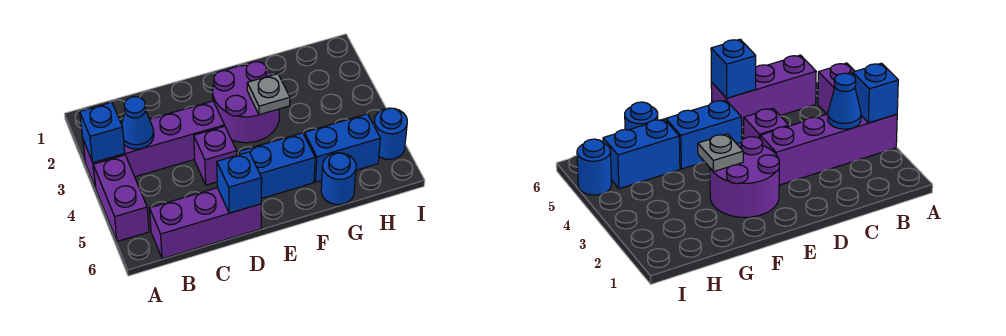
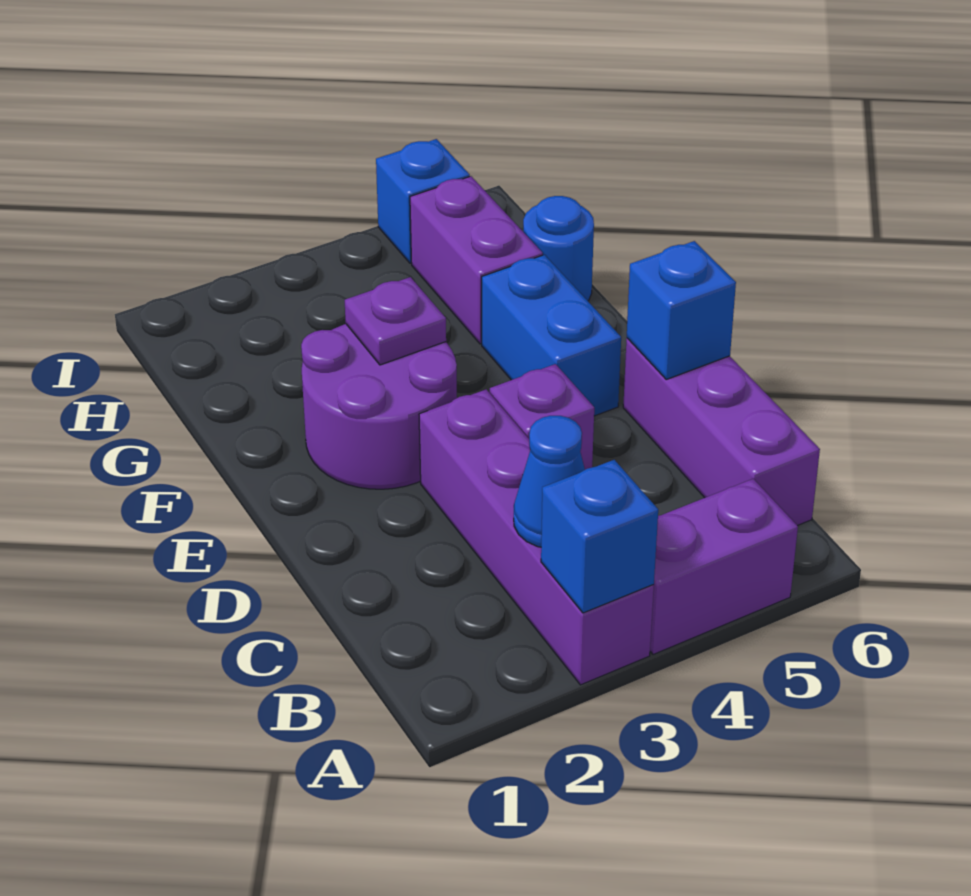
grey 1x1 plate [247,74,290,115] -> purple 1x1 plate [345,277,446,365]
blue 1x2 brick [304,114,380,182] -> purple 1x2 brick [410,176,543,344]
blue 1x1 round brick [374,108,407,159] -> blue 1x1 brick [376,139,470,263]

